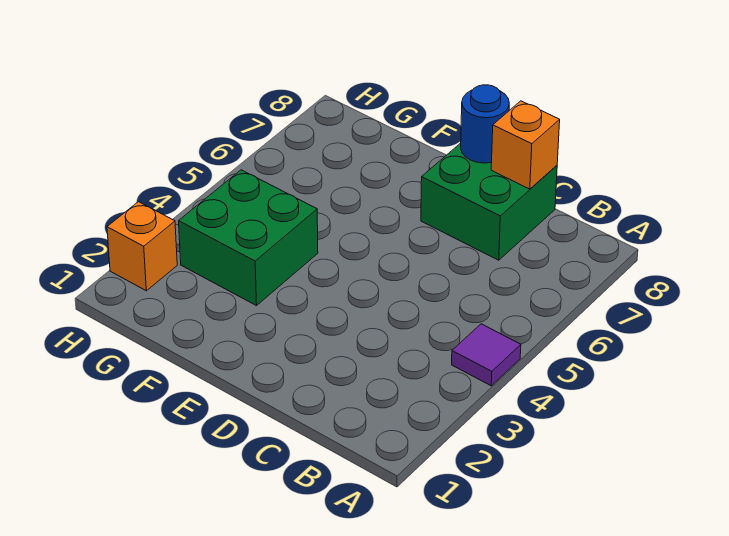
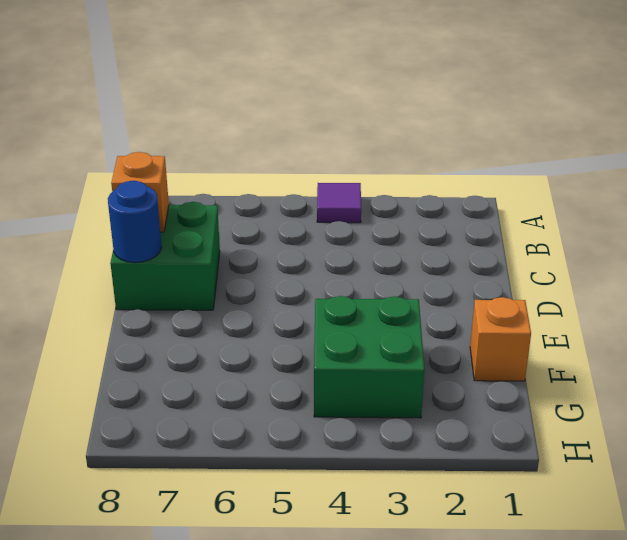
orange 1x1 brick [107,202,177,291] -> orange 1x1 brick moved to [470,297,531,381]

